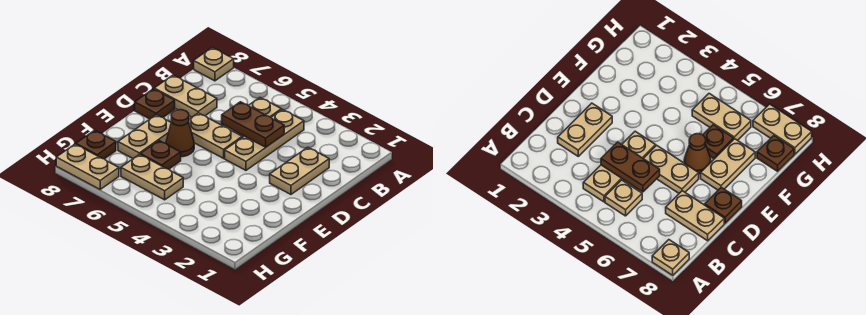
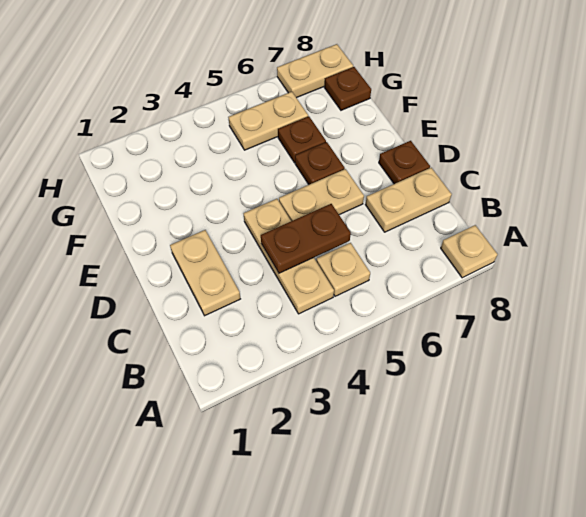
brown 1x1 cone [166,110,194,157] -> brown 1x1 plate [295,142,345,185]
tan 1x2 plate [118,115,171,159] -> none

